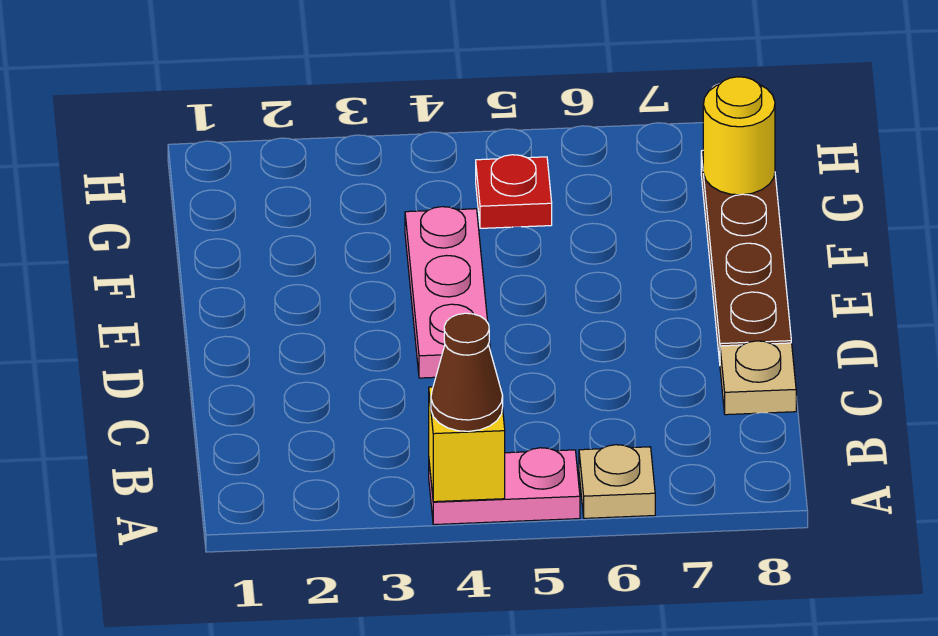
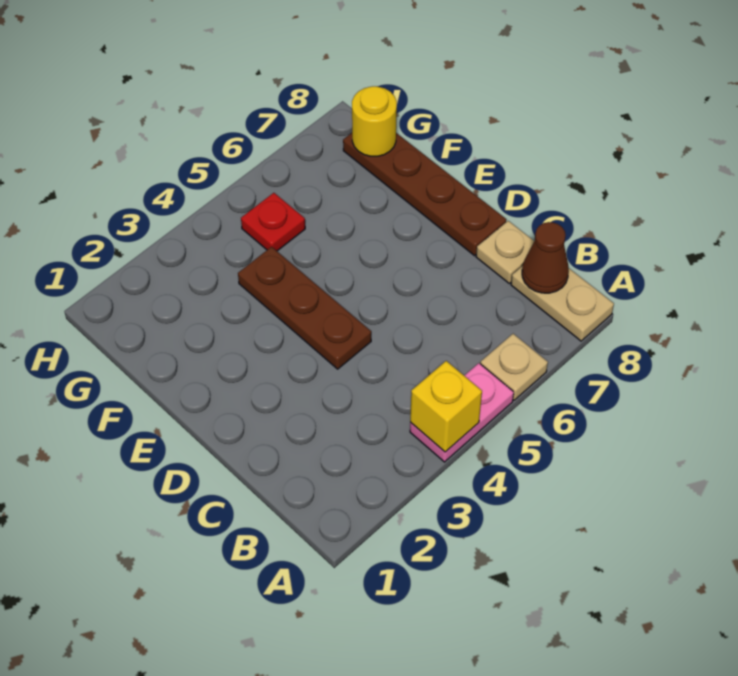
brown 1x1 cone [431,313,503,431] -> brown 1x1 cone moved to [522,222,569,293]
none -> tan 1x2 plate [511,266,614,341]
pink 1x3 plate [405,207,490,378] -> brown 1x3 plate [238,247,371,369]

